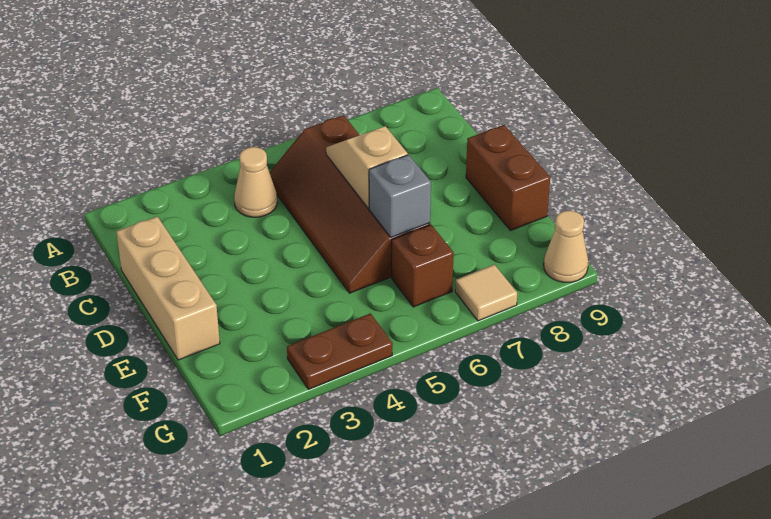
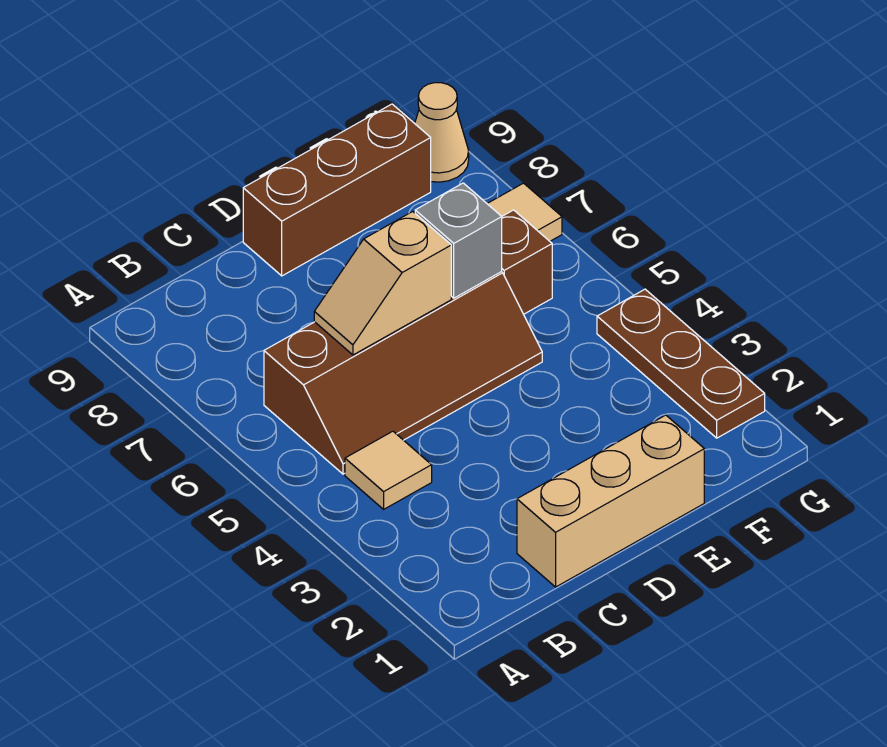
tan 1x1 cone [234,147,277,217] -> tan 1x1 tile [345,431,432,509]
brown 1x2 brick [466,125,550,231] -> brown 1x3 brick [243,104,431,276]
brown 1x2 plate [287,313,393,389] -> brown 1x3 plate [597,289,765,438]

